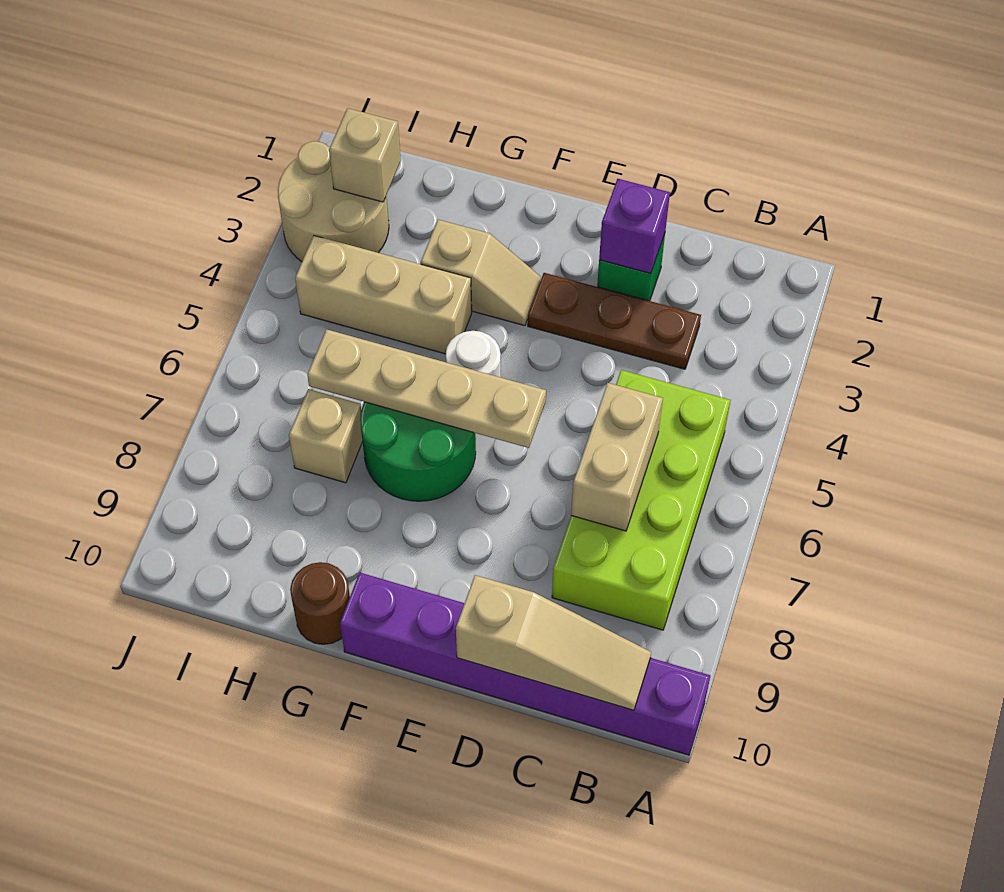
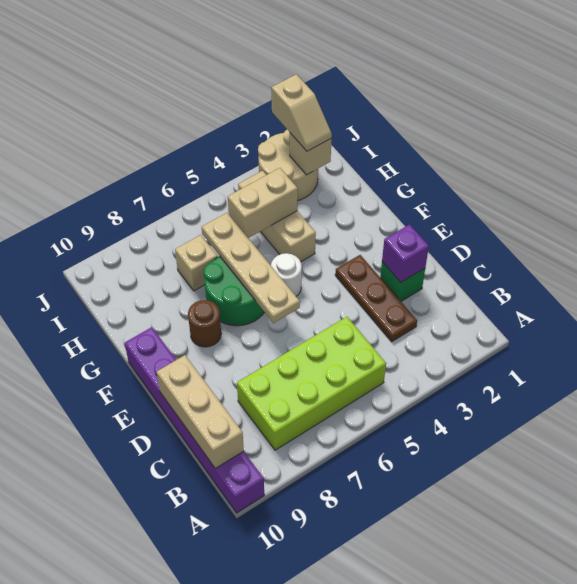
tan 1x3 slope [456,575,651,710] -> tan 1x3 brick [157,355,244,468]
tan 1x2 brick [571,383,663,531] -> tan 1x2 brick moved to [228,168,298,238]
tan 1x2 slope [421,220,541,326] -> tan 1x2 slope moved to [271,74,332,151]
brown 1x1 round brick [290,562,350,644] -> brown 1x1 round brick moved to [188,300,221,347]

